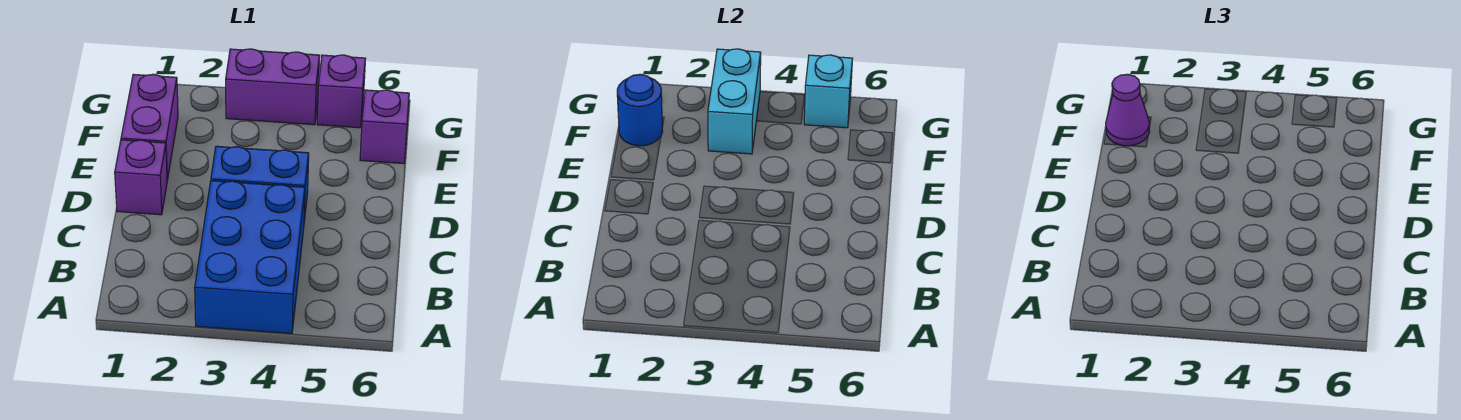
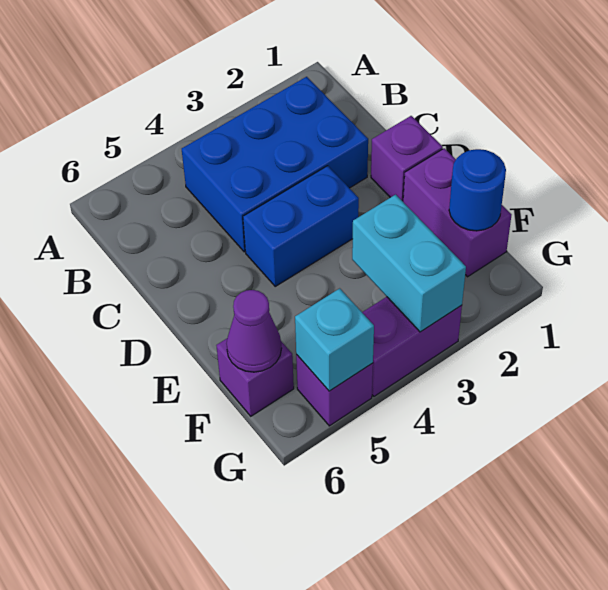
blue 2x3 brick [195,181,305,333] -> blue 2x3 brick turned to [182,77,368,252]
purple 1x1 cone [1106,74,1150,146] -> purple 1x1 cone moved to [227,290,282,372]

